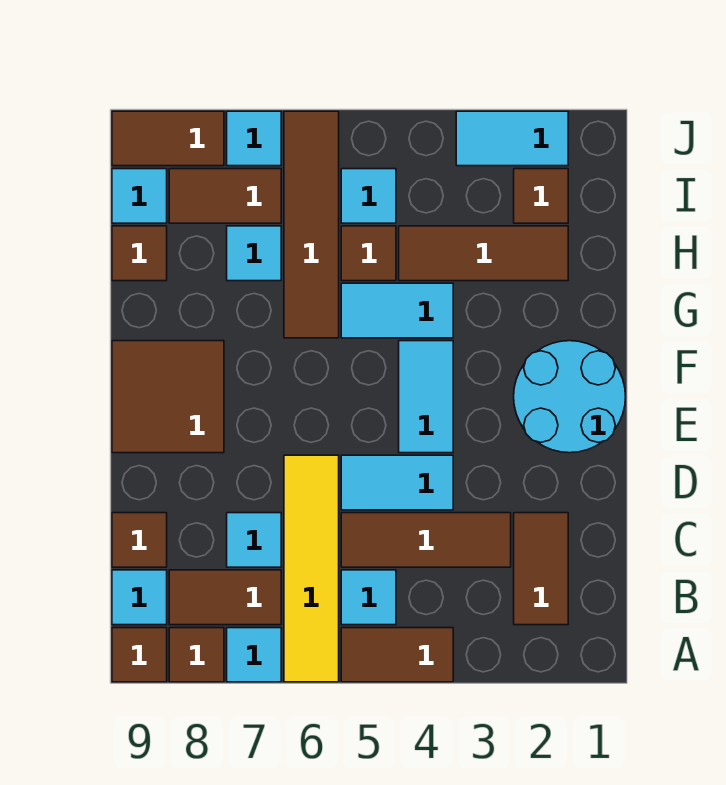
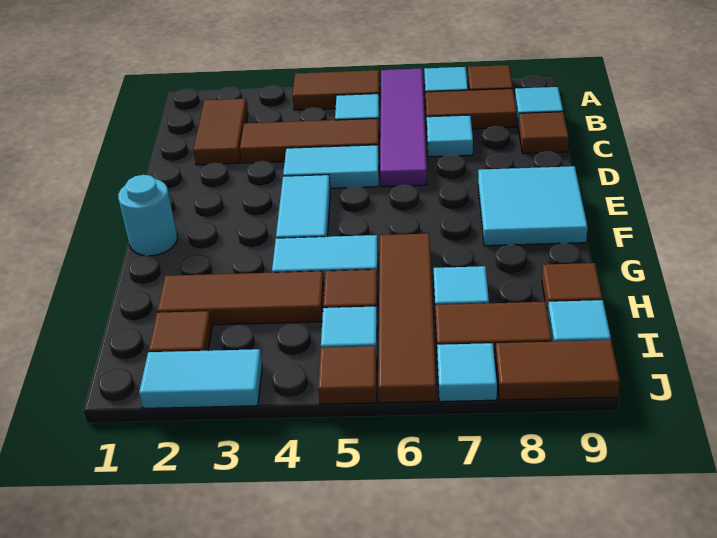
yellow 1x4 tile [284,455,339,682] -> purple 1x4 tile [380,69,427,187]
brown 1x1 tile [112,628,167,682] -> brown 1x1 tile moved to [318,346,377,404]
cyan 2x2 round brick [514,341,626,453] -> cyan 1x1 round brick [118,175,177,256]
brown 2x2 tile [112,341,224,453] -> cyan 2x2 tile [478,166,588,246]

